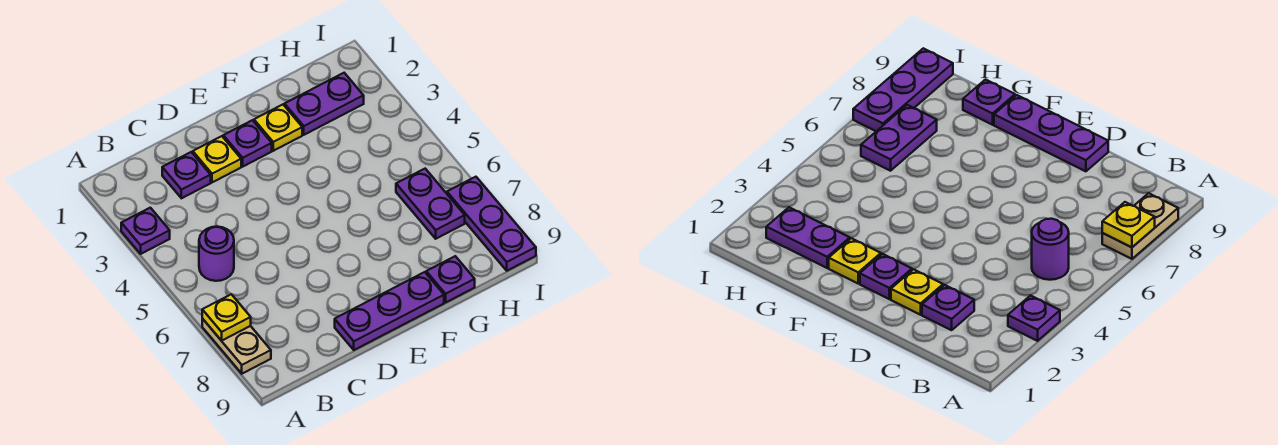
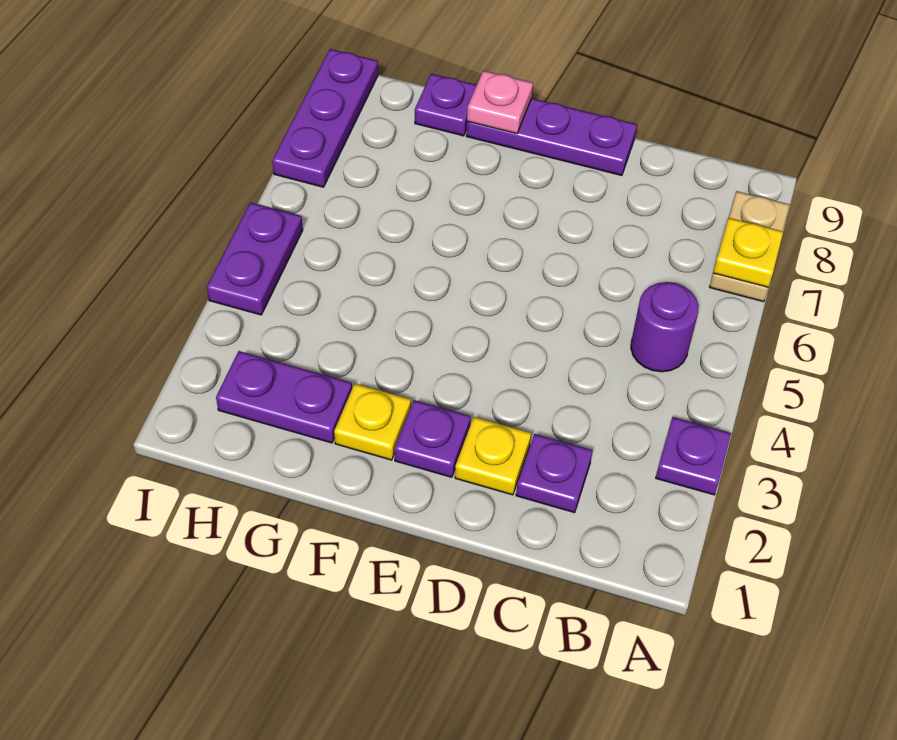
none -> pink 1x1 plate [467,71,533,134]
purple 1x2 plate [396,169,465,239] -> purple 1x2 plate moved to [207,203,303,315]

